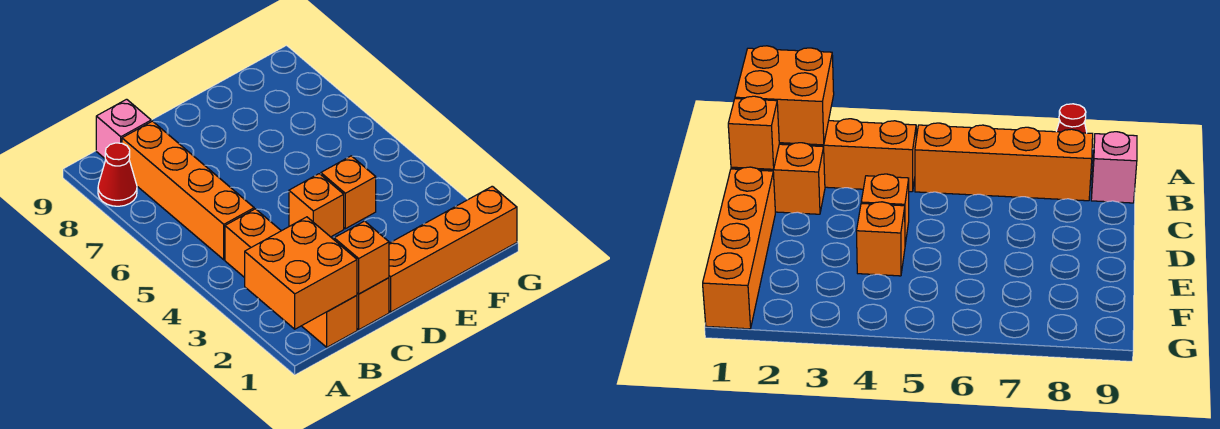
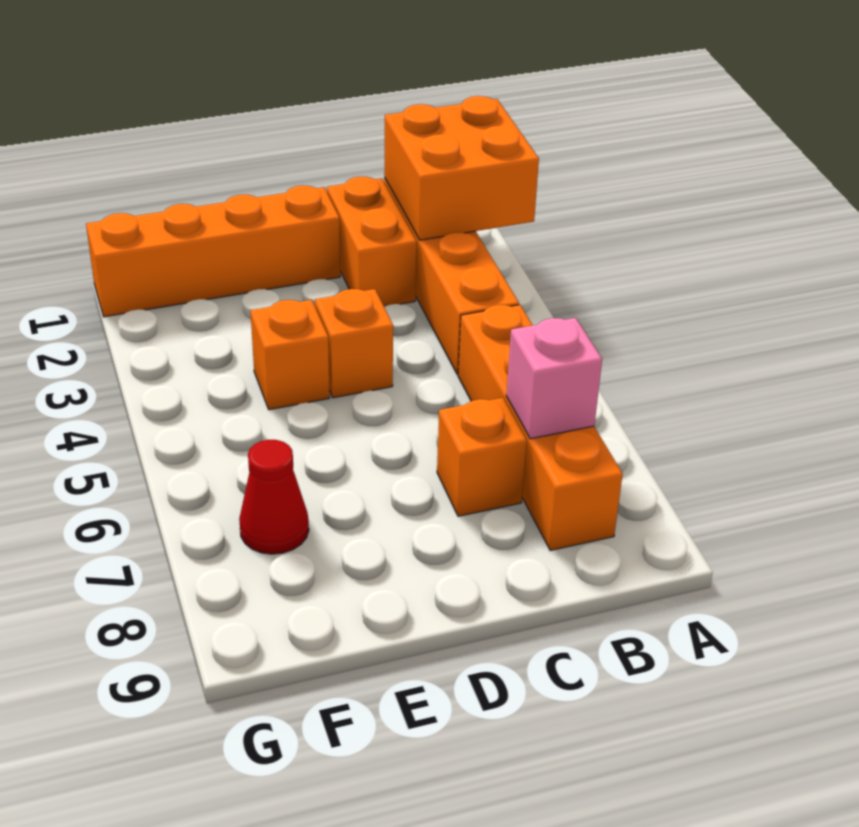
red 1x1 cone [98,143,137,206] -> red 1x1 cone moved to [239,440,309,554]
pink 1x1 brick [96,99,151,158] -> pink 1x1 brick moved to [506,318,602,439]
orange 1x1 brick [334,221,389,294] -> orange 1x1 brick moved to [437,398,527,516]

